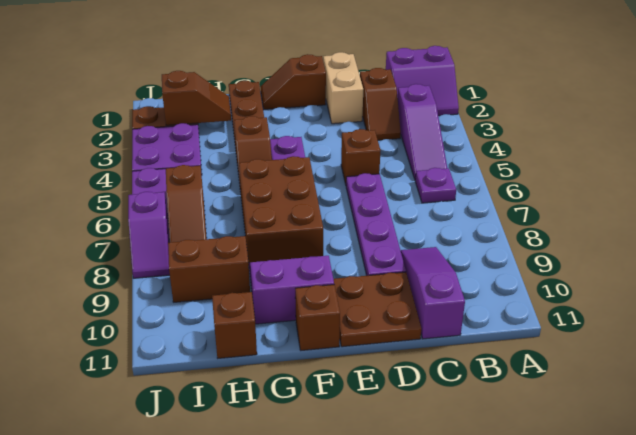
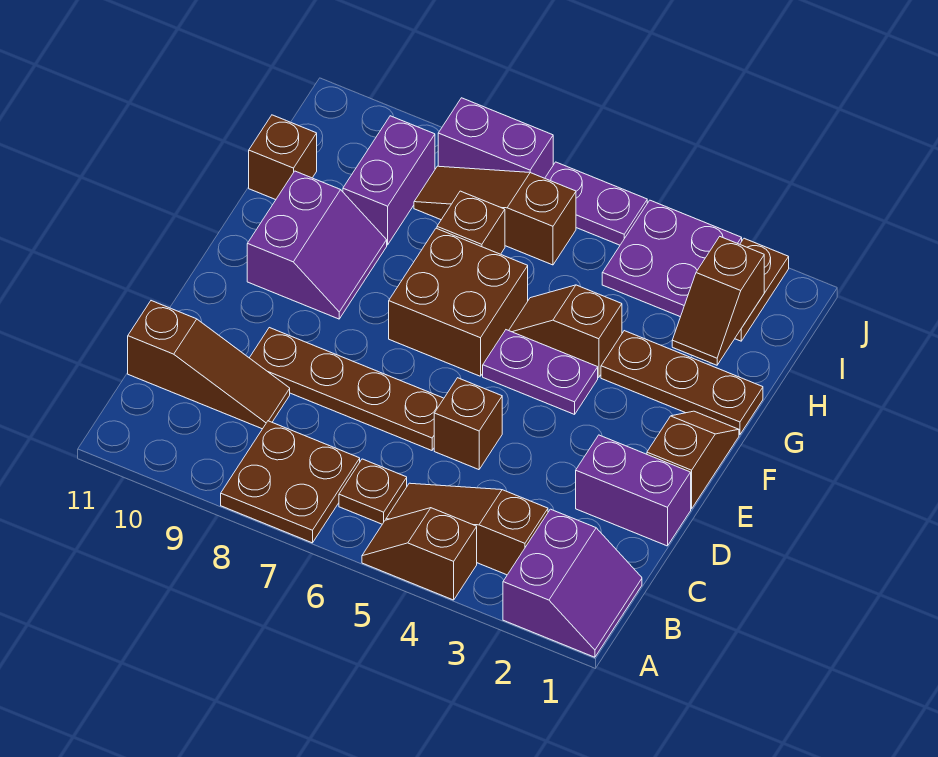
purple 2x2 slope [386,46,459,116] -> purple 2x2 slope turned to [503,509,642,657]
purple 1x3 slope [398,84,447,179] -> brown 1x3 slope [386,483,548,575]
purple 1x1 plate [415,168,456,203] -> brown 1x1 plate [339,459,407,524]
brown 1x2 slope [360,68,401,140] -> brown 1x2 slope moved to [362,508,477,600]
purple 1x3 slope [401,247,465,339] -> brown 1x3 slope [128,301,290,429]
tan 1x2 brick [323,52,363,124] -> purple 1x2 brick [576,435,691,546]
purple 1x4 plate [346,173,406,276] -> brown 1x4 plate [250,328,444,450]
brown 2x2 plate [334,272,421,347] -> brown 2x2 plate moved to [221,421,360,543]
brown 2x3 brick [239,156,323,263] -> brown 2x2 brick [389,228,528,376]
brown 1x1 brick [295,285,340,350] -> brown 1x1 brick moved to [437,191,505,254]
brown 1x2 brick [168,236,250,302] -> purple 1x2 brick [343,116,435,245]
purple 1x2 slope [128,192,170,278] -> purple 1x2 brick [438,98,553,178]

